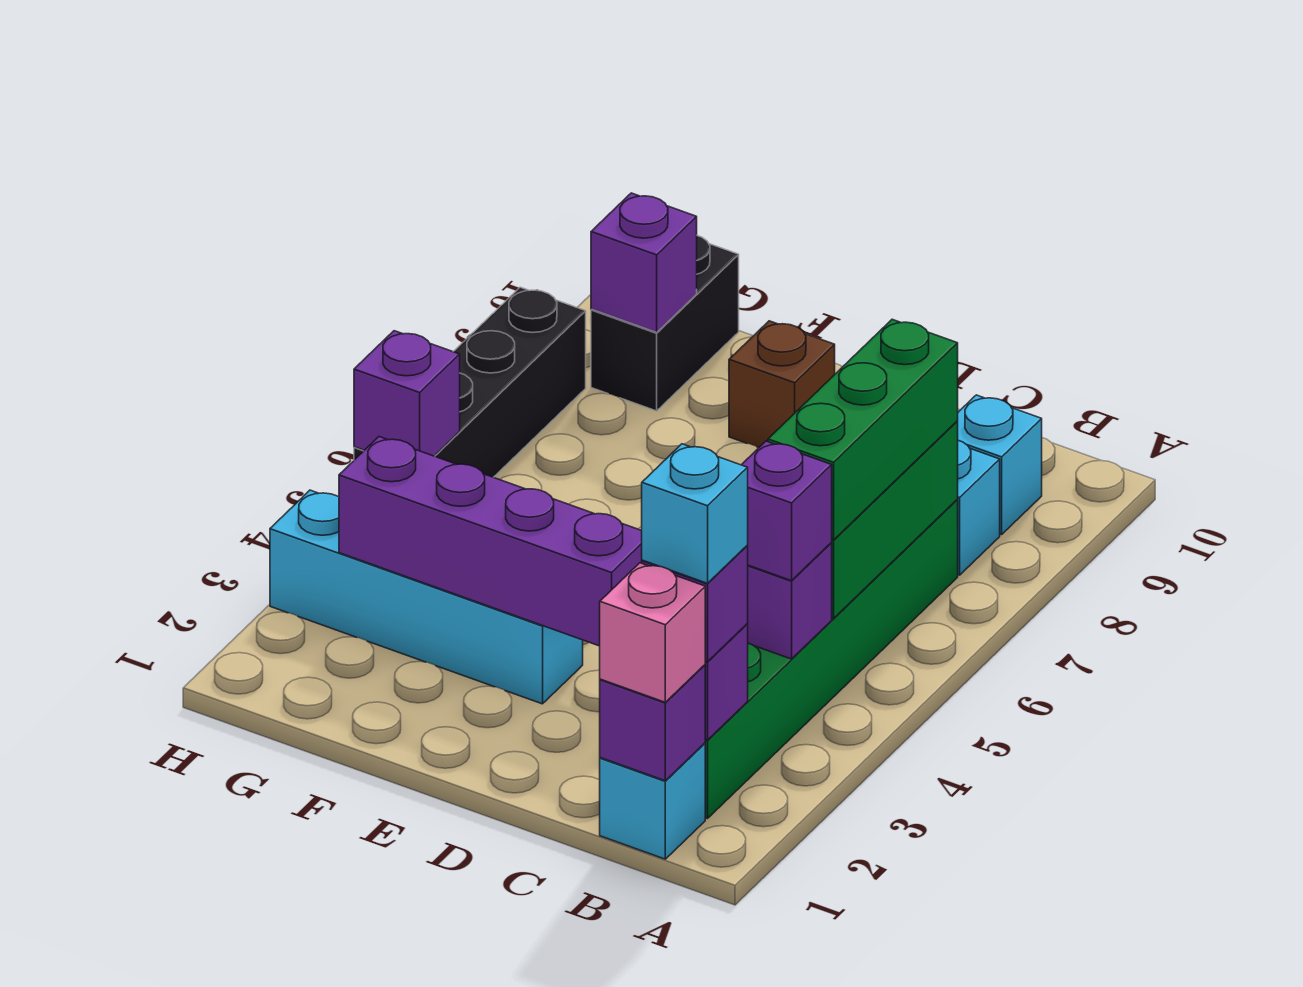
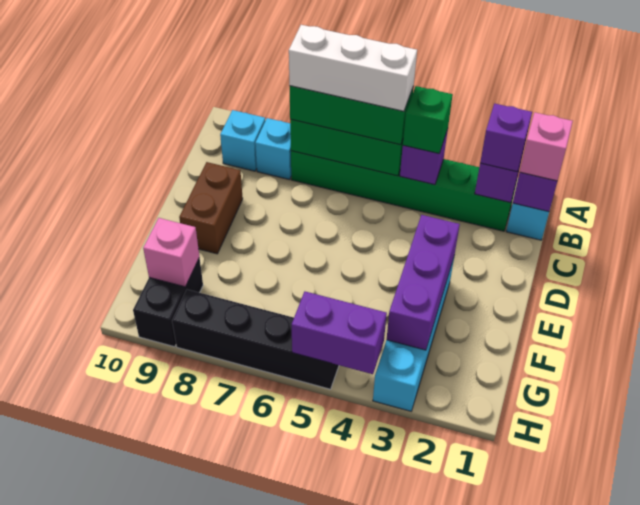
cyan 1x1 brick [642,444,748,583] -> none
purple 1x1 brick [742,441,832,581] -> green 1x1 brick [403,86,453,154]
none -> white 1x3 brick [289,25,417,111]
purple 1x4 brick [339,437,642,646] -> purple 1x3 brick [387,215,460,350]
brown 1x1 brick [729,321,835,448] -> brown 1x2 brick [179,162,243,254]
black 1x2 brick [591,236,739,411] -> black 1x2 brick turned to [133,258,203,347]
purple 1x1 brick [591,193,697,333] -> pink 1x1 brick [143,218,199,287]
purple 1x1 brick [354,331,460,456] -> purple 1x2 brick [292,292,387,374]

